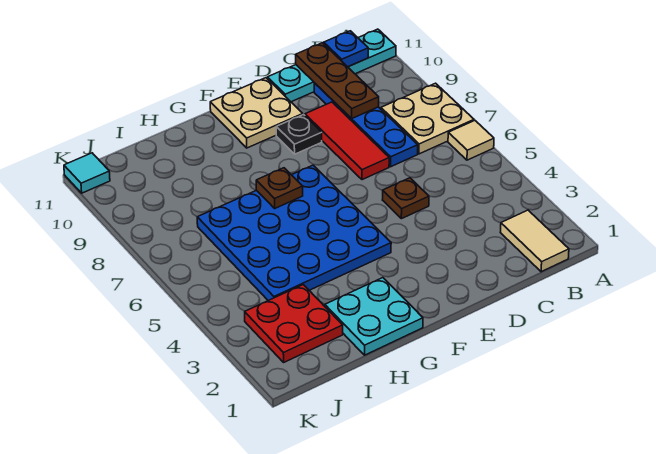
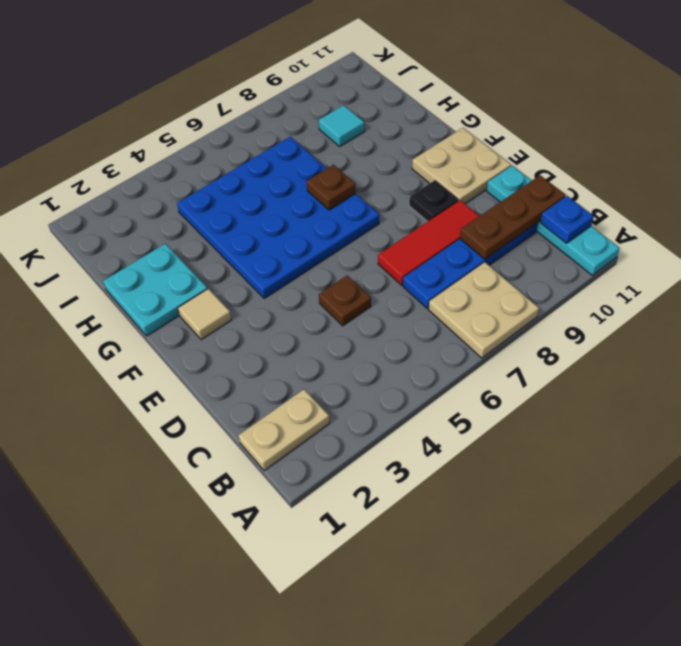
tan 1x1 tile [448,121,494,160] -> tan 1x1 tile moved to [178,289,232,340]
tan 1x2 tile [500,210,569,272] -> tan 1x2 plate [238,389,330,471]
red 2x2 plate [245,285,343,362] -> none
cyan 1x1 tile [64,153,110,193] -> cyan 1x1 tile moved to [319,105,365,147]

